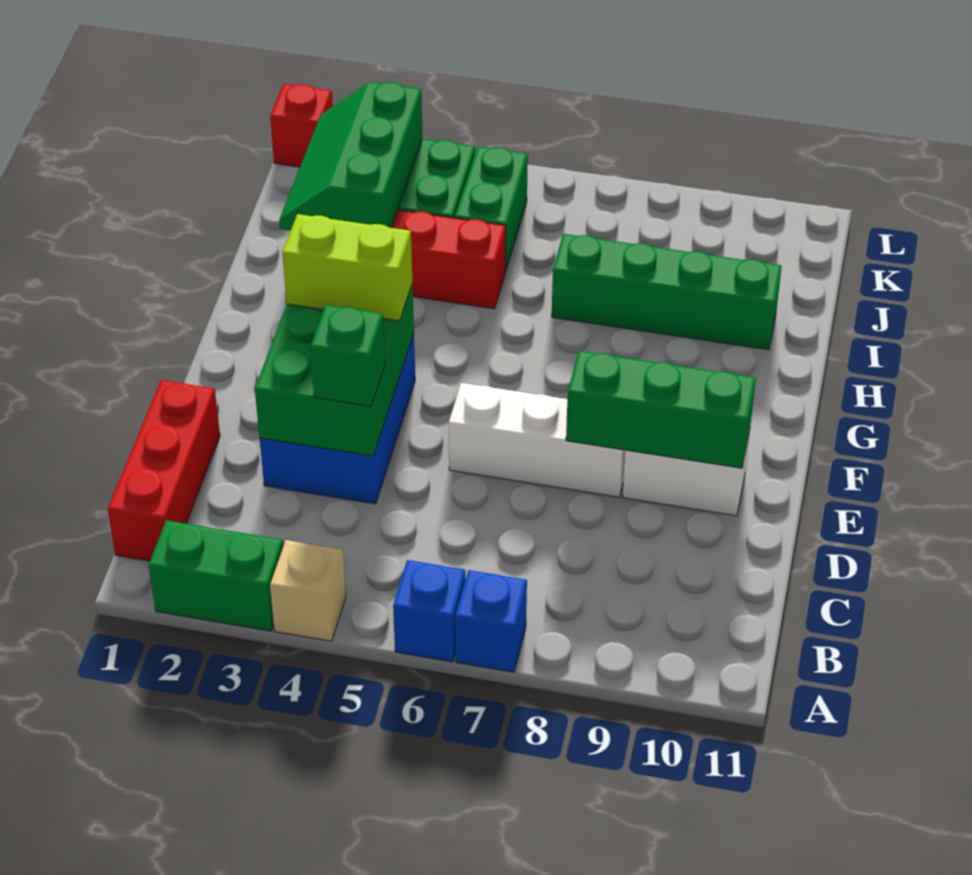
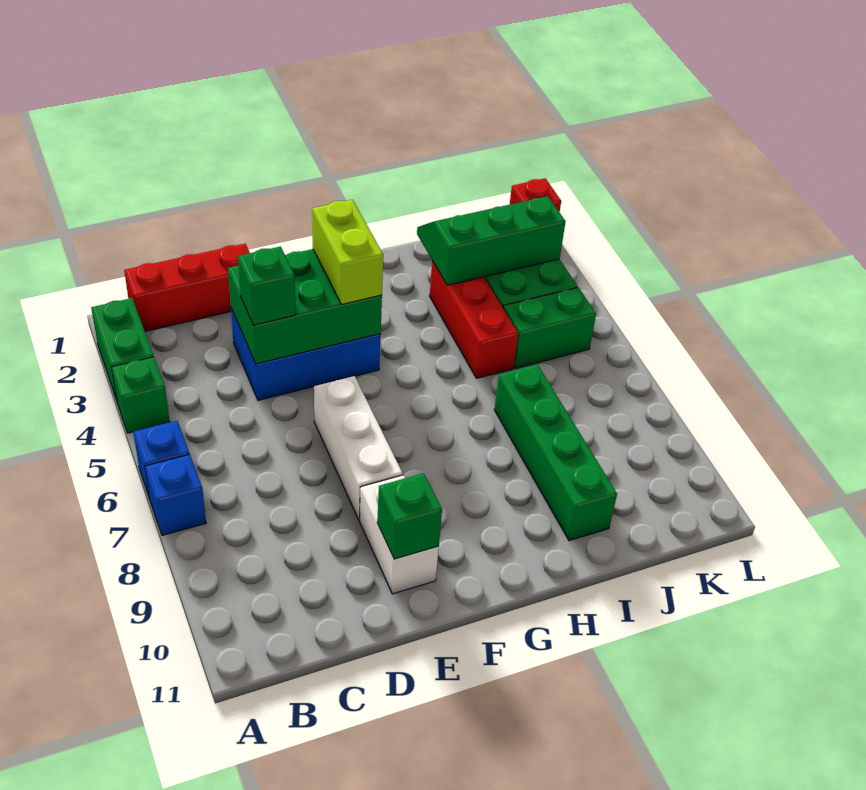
tan 1x1 brick [270,540,346,641] -> green 1x1 brick [111,357,170,433]
green 1x3 brick [566,351,756,468] -> green 1x1 brick [377,473,442,559]

